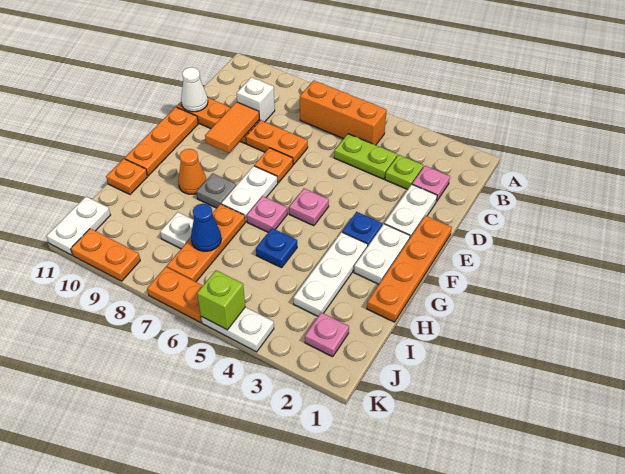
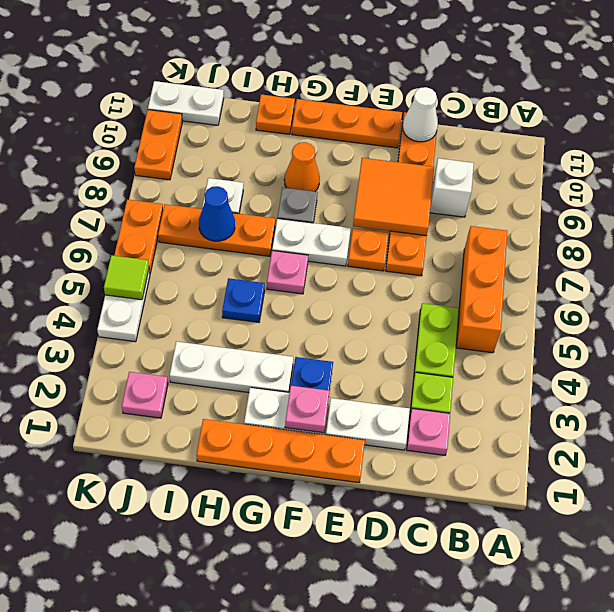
orange 1x2 tile [205,102,259,153] -> orange 2x2 tile [353,158,434,236]
pink 1x1 plate [289,188,329,226] -> pink 1x1 plate moved to [285,386,329,433]
lime 1x1 brick [197,270,245,330] -> lime 1x1 tile [104,255,149,300]

